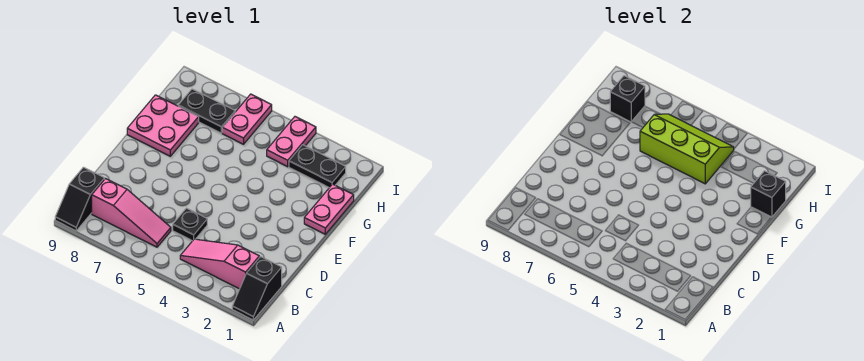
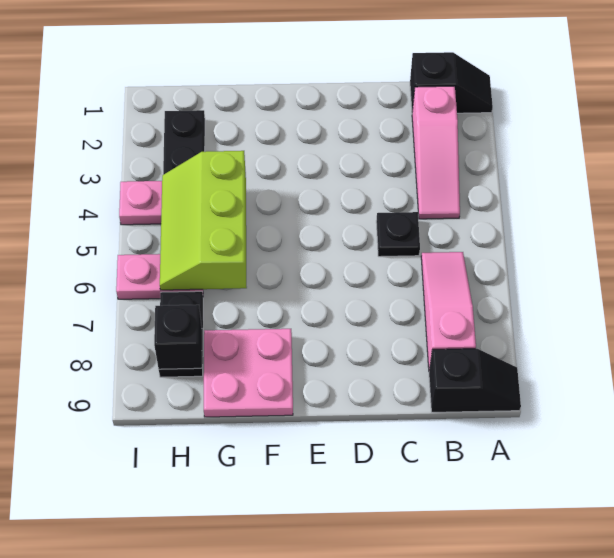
pink 1x2 plate [304,184,354,234] -> none
black 1x1 brick [751,171,786,217] -> none

